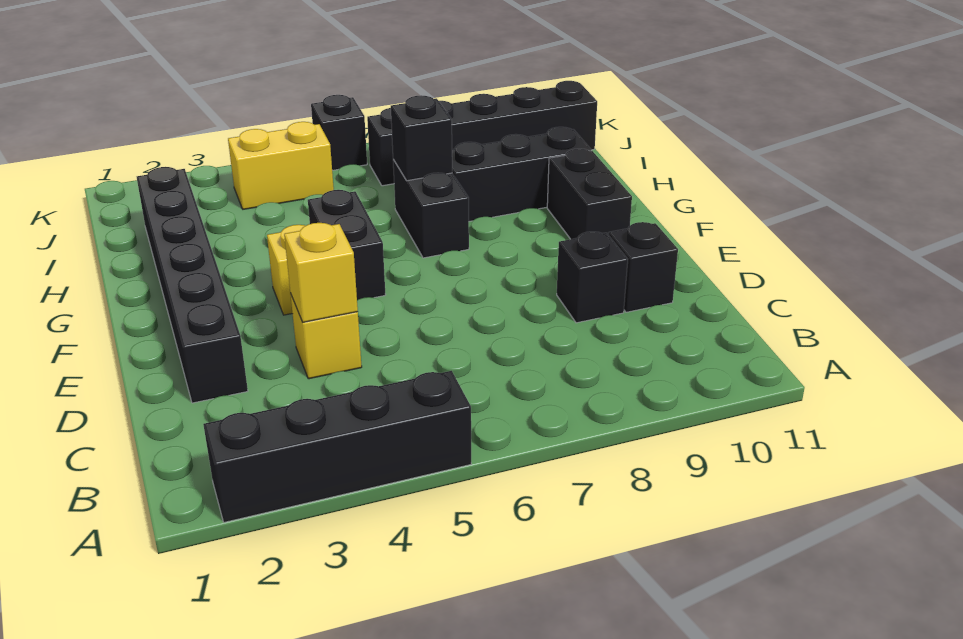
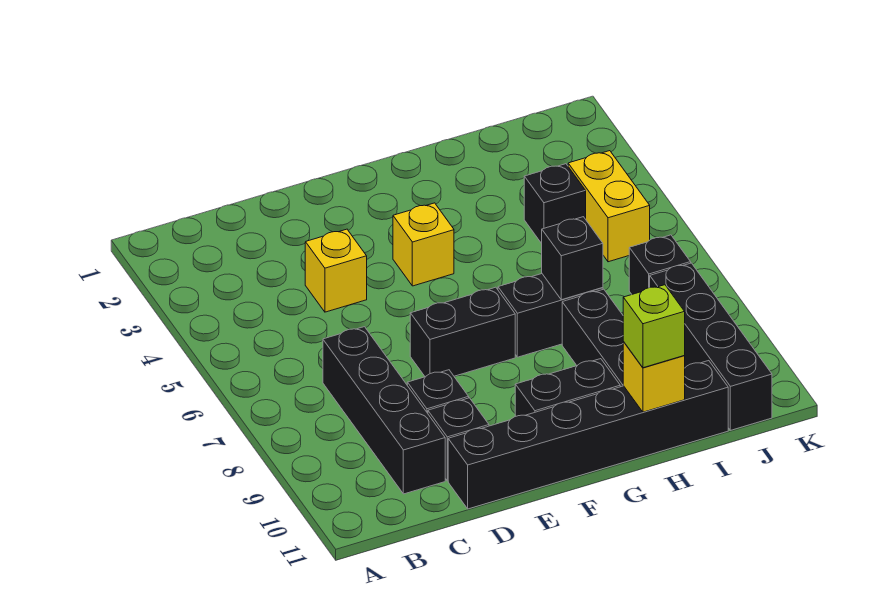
black 1x4 brick [203,371,471,522] -> black 1x4 brick moved to [323,327,445,494]
black 1x6 brick [137,167,248,403] -> black 1x6 brick moved to [448,361,728,509]
yellow 1x1 brick [284,223,358,322] -> yellow 1x1 brick moved to [623,342,685,412]
black 1x2 brick [308,190,386,300] -> black 1x2 brick moved to [410,287,515,377]
none -> lime 1x1 brick [623,285,685,368]
black 1x1 brick [311,95,367,170] -> black 1x1 brick moved to [524,164,586,244]

